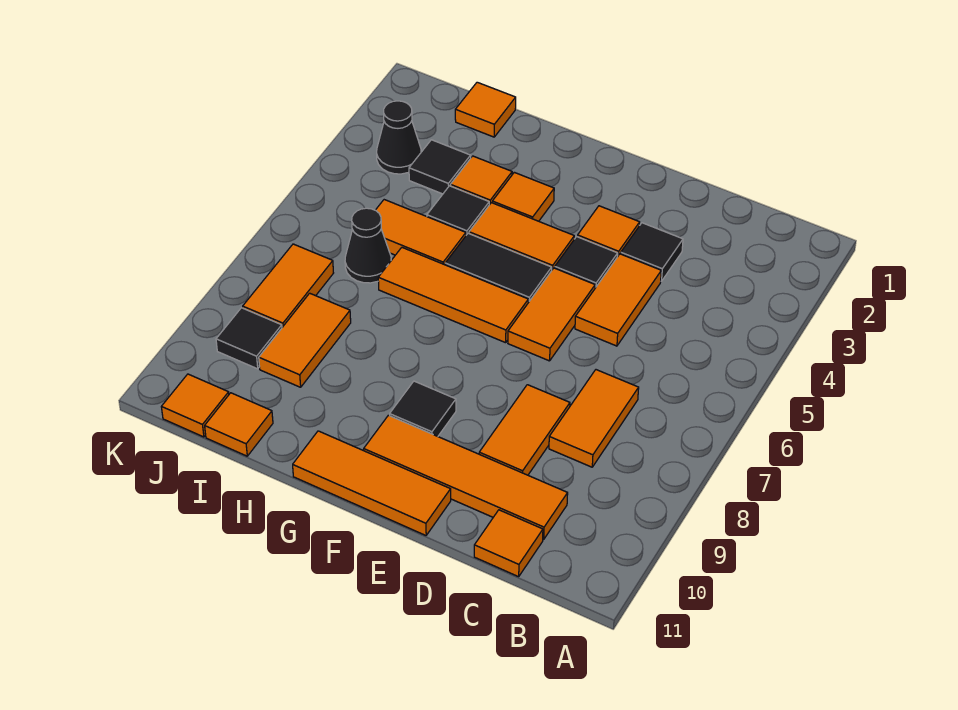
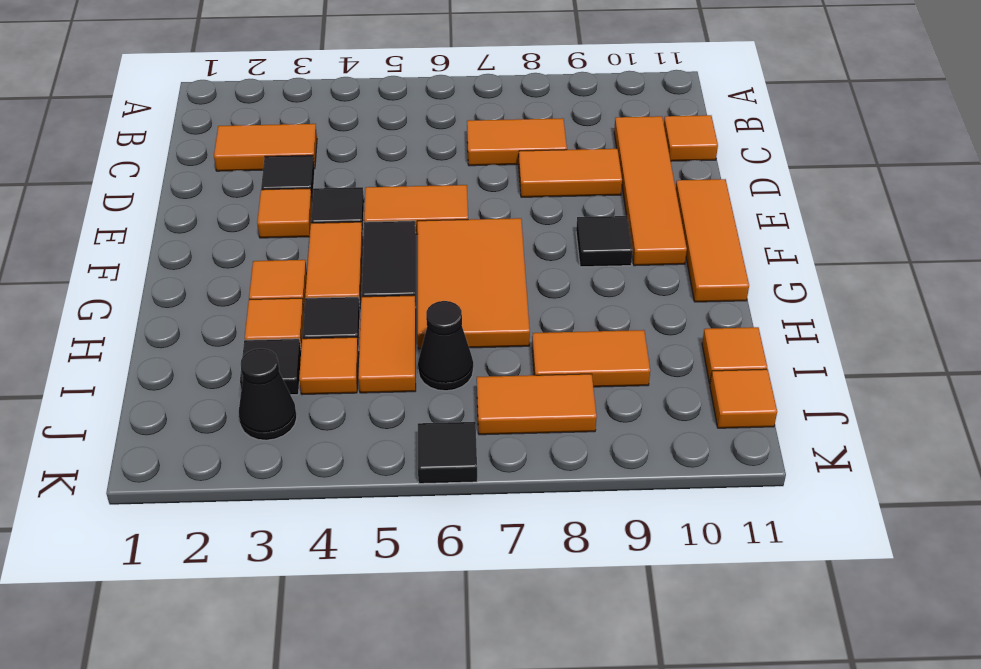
orange 1x2 tile [575,254,661,346] -> orange 1x2 tile moved to [214,124,317,171]
orange 1x3 tile [378,248,528,343] -> orange 2x3 tile [417,218,530,349]
orange 1x1 tile [455,82,516,137] -> orange 1x1 tile moved to [299,337,359,395]
black 1x1 tile [216,308,282,369] -> black 1x1 tile moved to [418,422,477,484]

